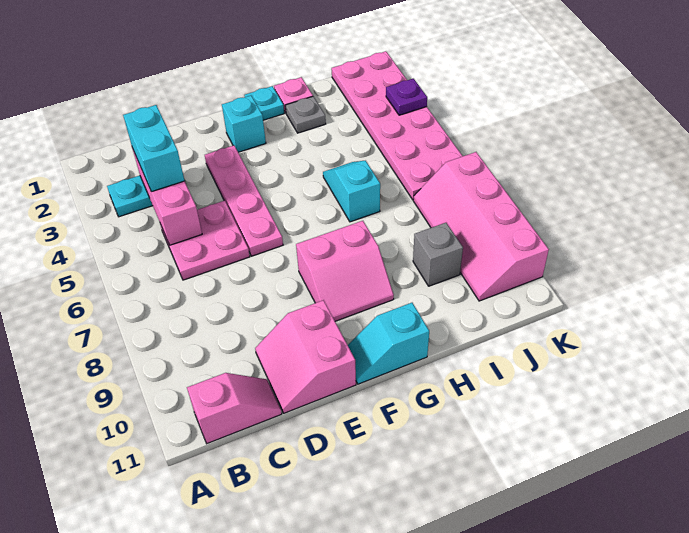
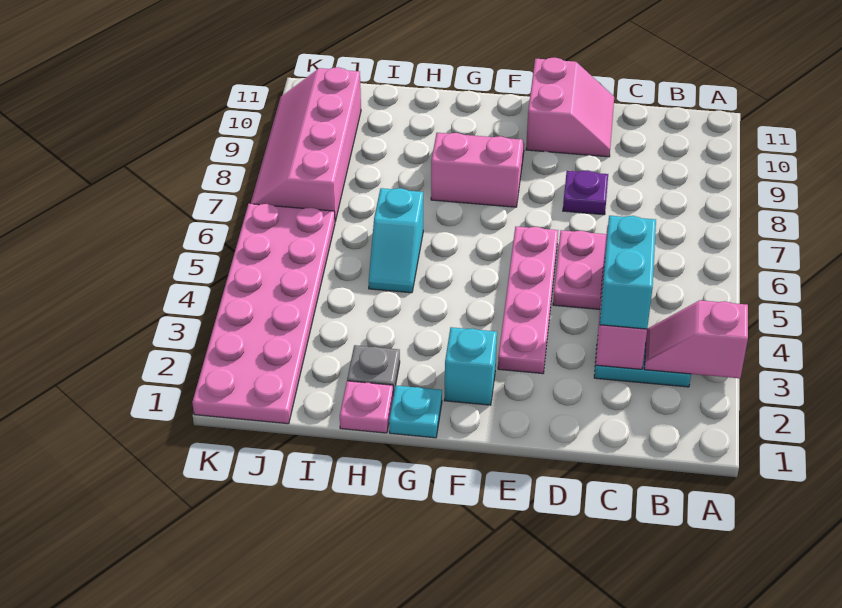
pink 1x2 slope [187,373,282,444] -> pink 1x2 slope moved to [644,300,748,378]
cyan 1x2 slope [348,303,429,384] -> none
grey 1x1 brick [413,223,463,286] -> none
pink 2x4 slope [413,152,549,301] -> pink 2x4 slope turned to [251,67,361,221]
purple 1x1 plate [386,79,427,115] -> purple 1x1 plate moved to [563,170,608,215]

